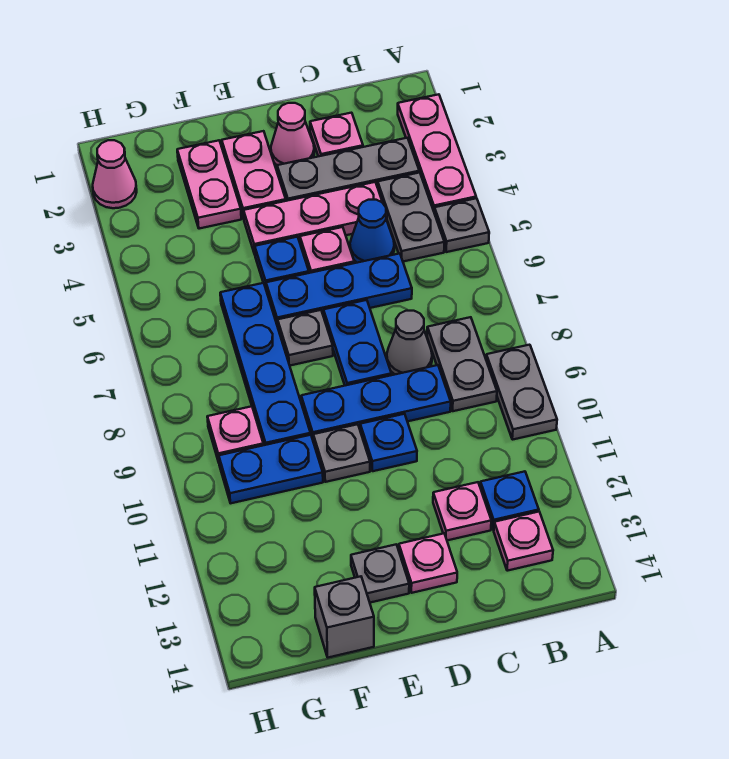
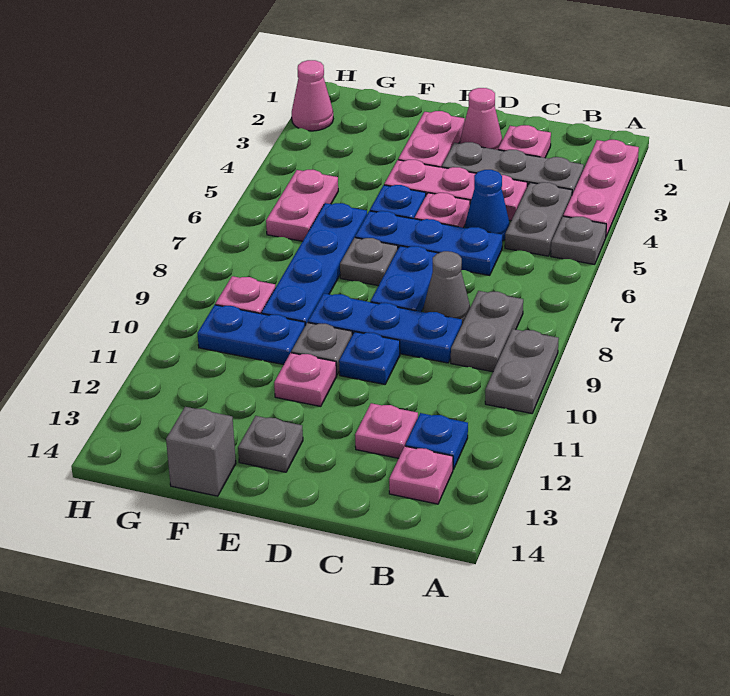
pink 1x1 plate [399,534,457,593] -> pink 1x1 plate moved to [274,353,337,406]
pink 1x2 plate [177,140,241,229] -> pink 1x2 plate moved to [266,170,338,241]

